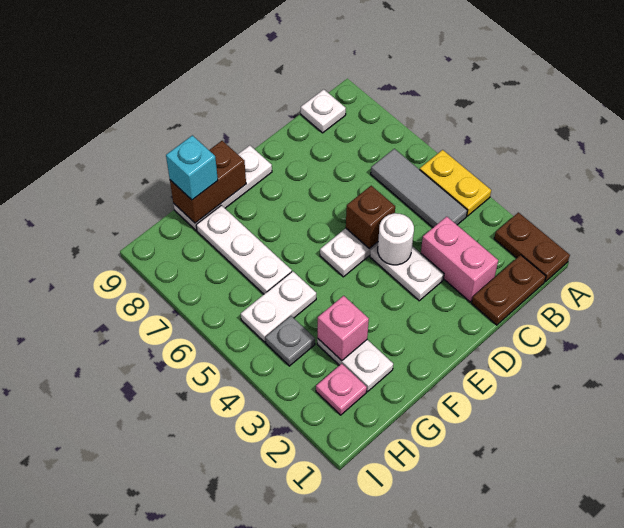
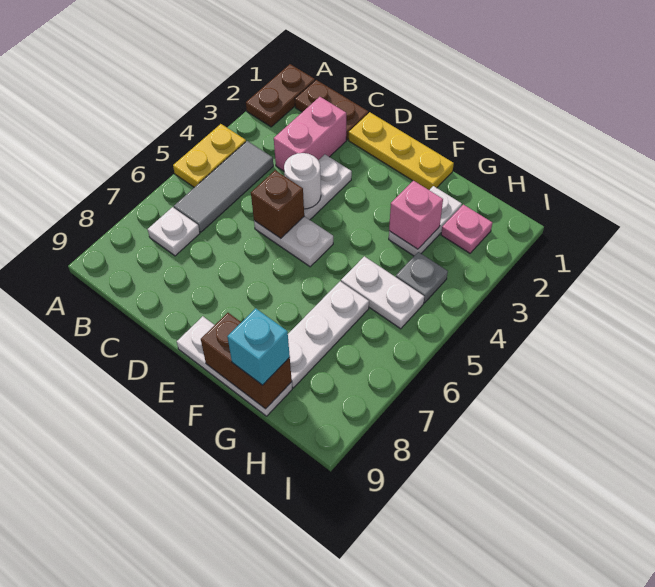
white 1x1 plate [301,89,346,133] -> white 1x1 plate moved to [148,207,200,256]
none -> yellow 1x3 plate [349,112,454,190]

